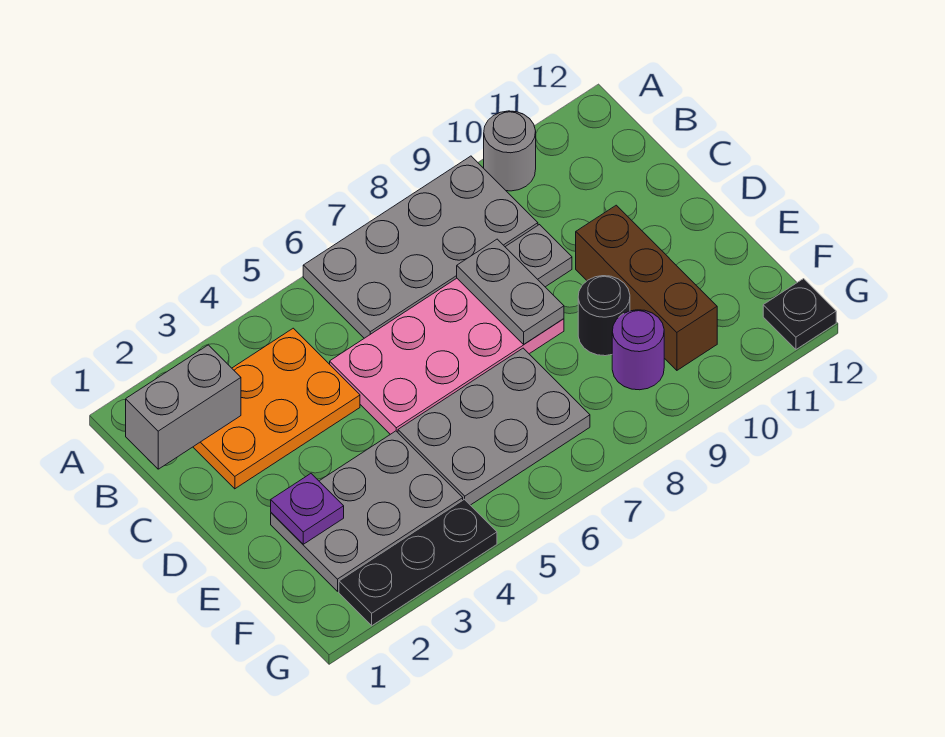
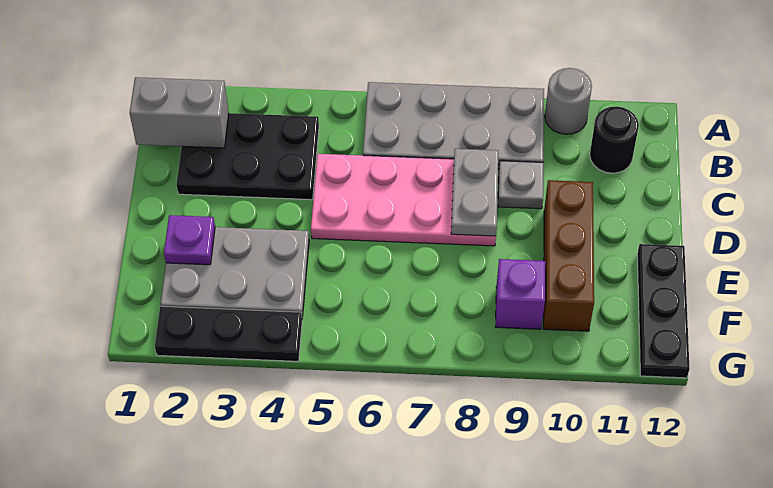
orange 2x3 plate [193,328,360,489] -> black 2x3 plate [176,113,319,200]
grey 2x3 plate [398,348,590,505] -> none
black 1x1 round brick [578,276,630,356] -> black 1x1 round brick moved to [590,106,639,173]
purple 1x1 round brick [612,310,664,390] -> purple 1x1 brick [495,259,545,329]
black 1x1 plate [763,279,836,349] -> black 1x3 plate [637,244,690,378]

